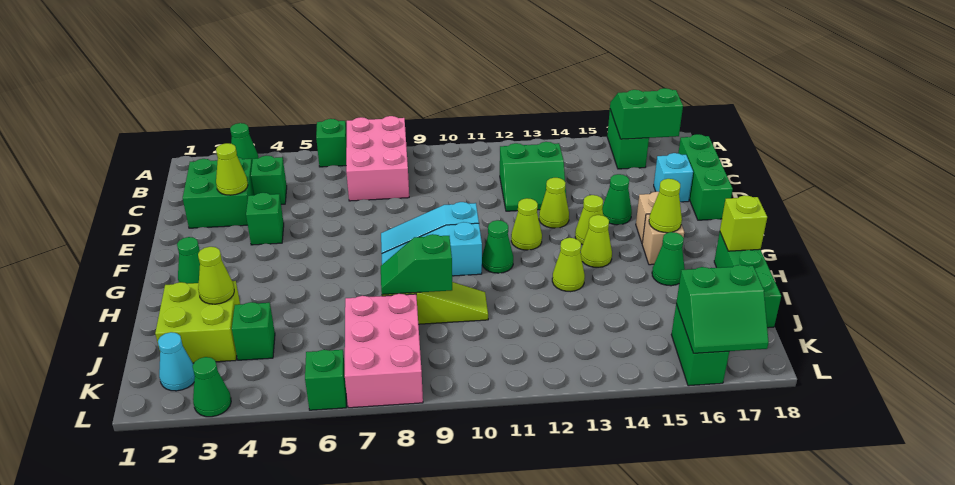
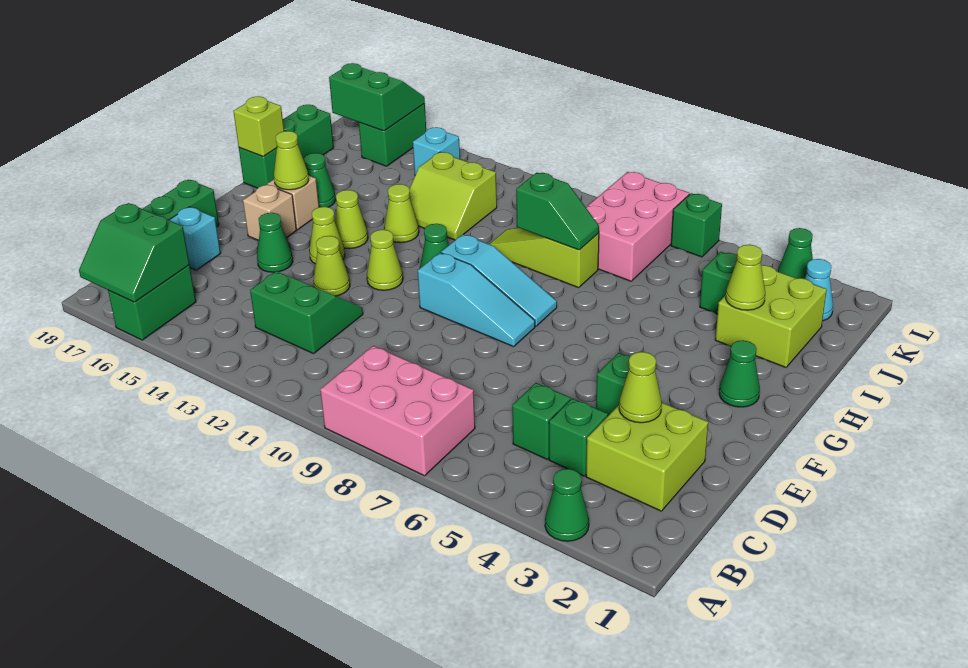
green 1x1 brick [316,119,347,167] -> green 1x1 brick moved to [512,383,571,459]
pink 2x3 brick [346,116,409,201] -> pink 2x3 brick turned to [320,346,475,476]
green 2x2 brick [183,157,254,228] -> lime 2x2 brick [586,403,708,511]
none -> lime 2x2 slope [409,152,497,240]
none -> cyan 1x1 brick [413,127,460,175]

